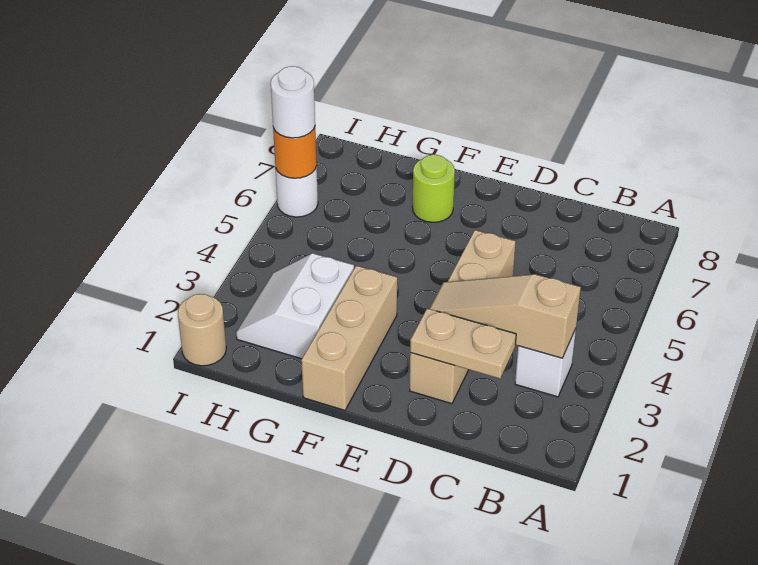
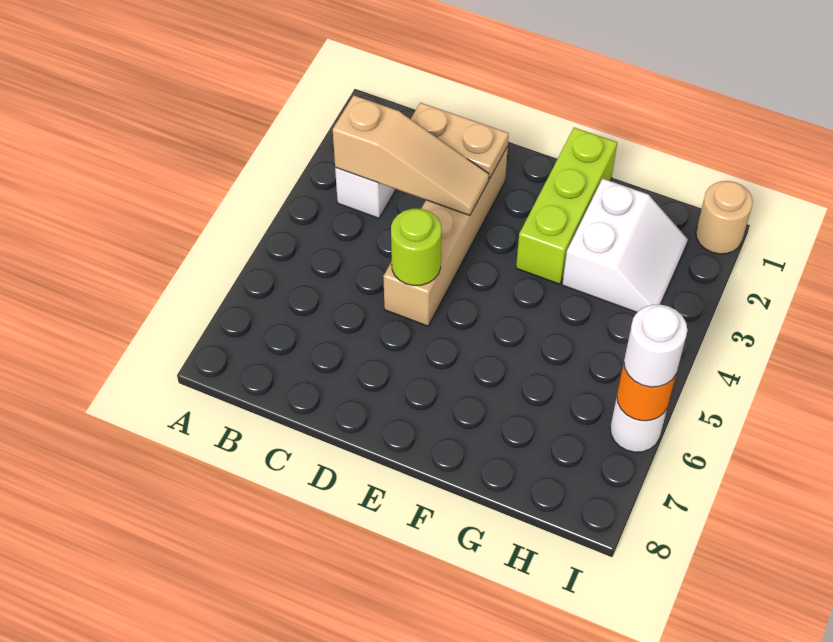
tan 1x3 brick [301,266,397,410] -> lime 1x3 brick [516,128,617,284]
lime 1x1 round brick [412,155,455,222] -> lime 1x1 round brick moved to [391,209,442,286]

